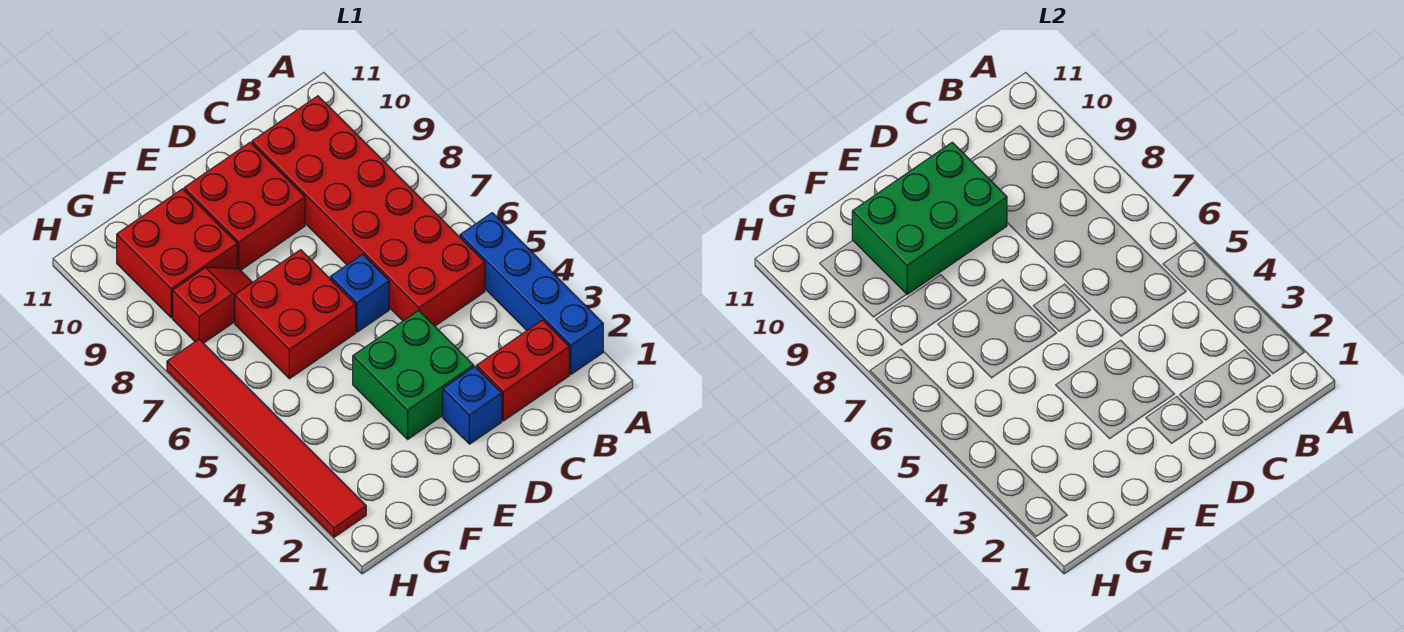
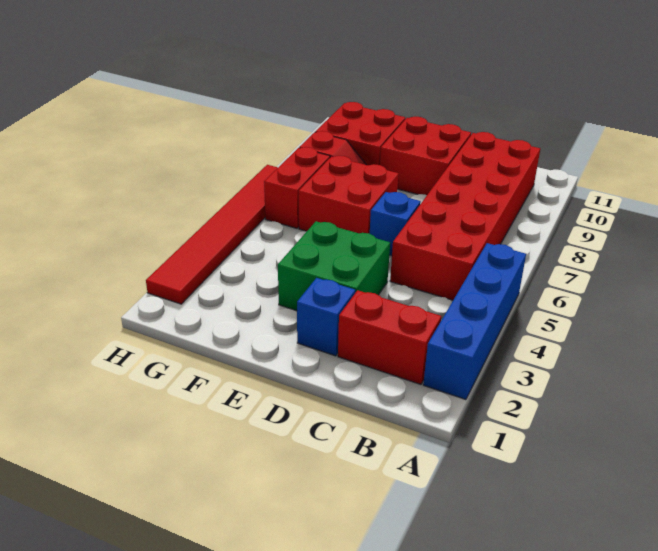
green 2x3 brick [852,142,1007,294] -> none
none -> red 1x2 brick [264,147,330,228]

